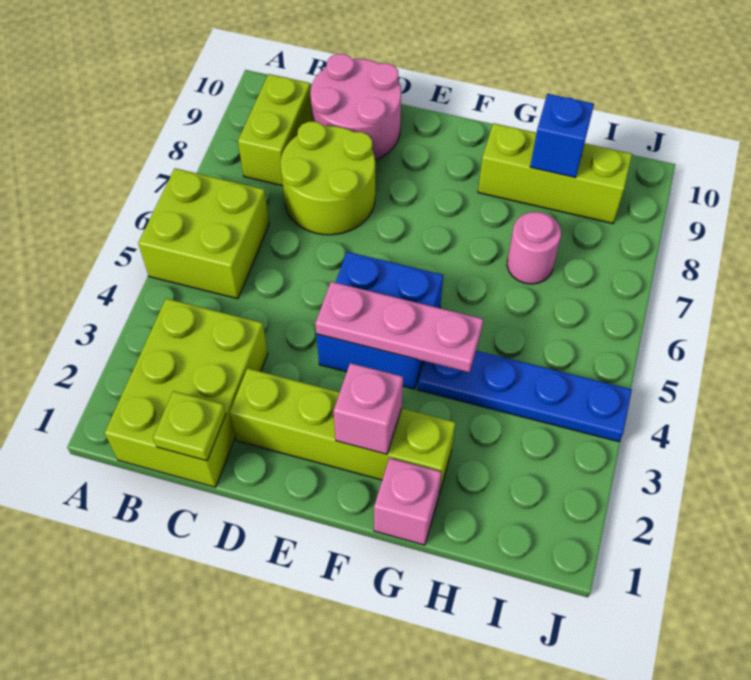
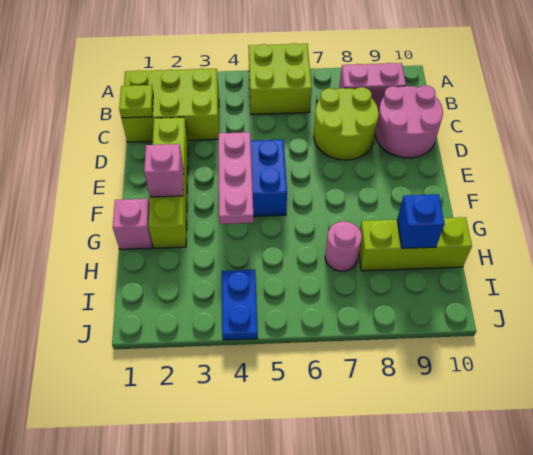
lime 1x2 brick [238,74,312,186] -> pink 1x2 brick [339,63,406,111]
blue 1x4 plate [417,351,632,442] -> blue 1x2 plate [222,270,258,340]
lime 1x3 brick [478,123,632,223] -> lime 1x3 brick turned to [359,217,472,271]

